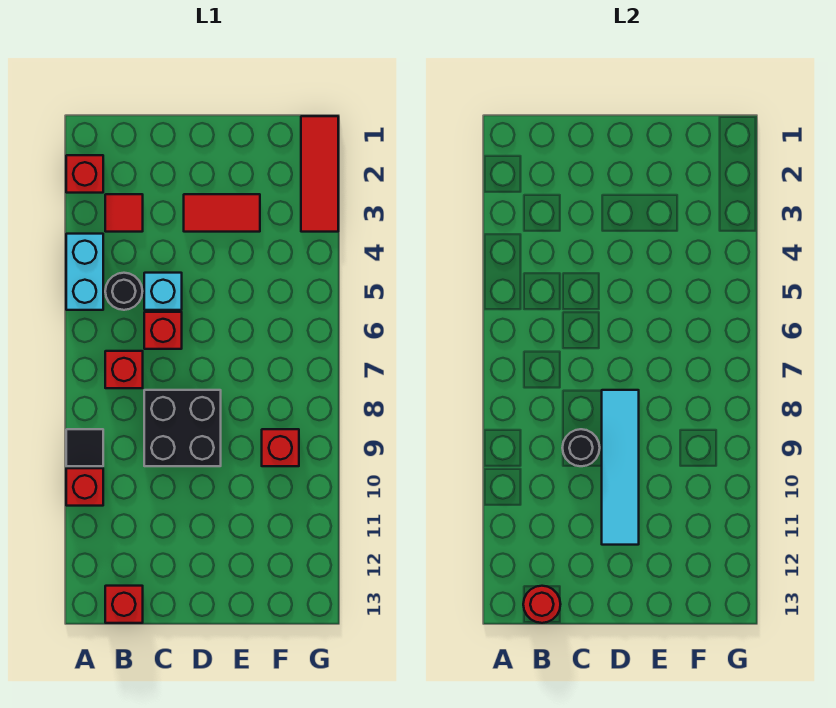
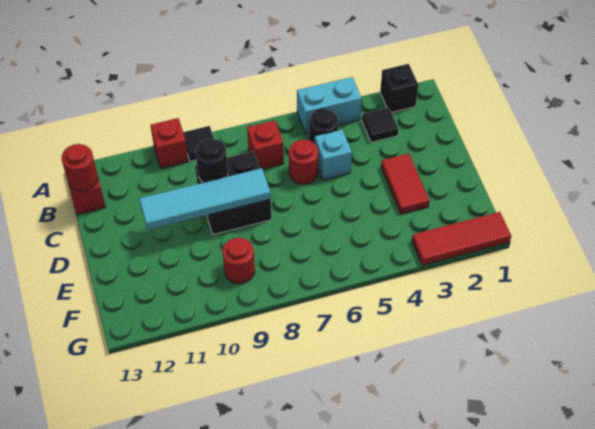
red 1x1 brick [66,155,103,193] -> black 1x1 brick [380,64,418,113]
red 1x1 tile [105,194,143,232] -> black 1x1 tile [362,108,398,142]
red 1x1 brick [144,312,182,349] -> red 1x1 round brick [289,140,318,184]
red 1x1 brick [262,429,299,466] -> red 1x1 round brick [222,238,255,284]

